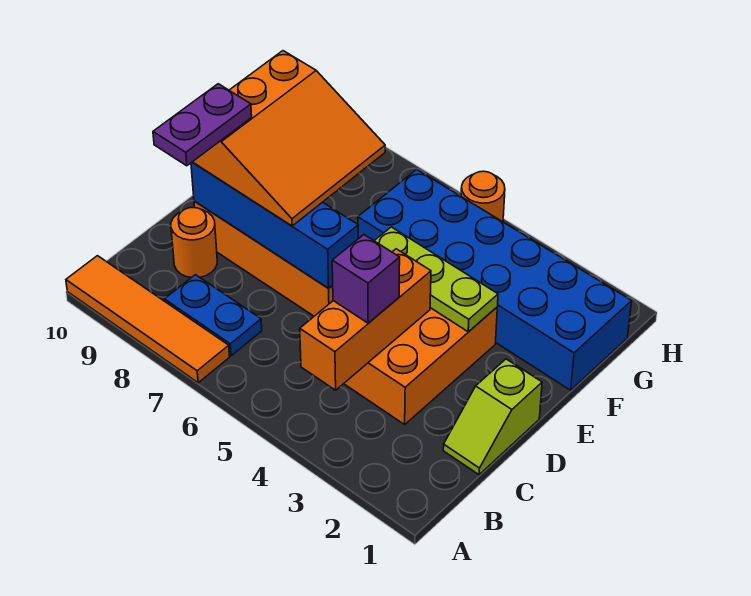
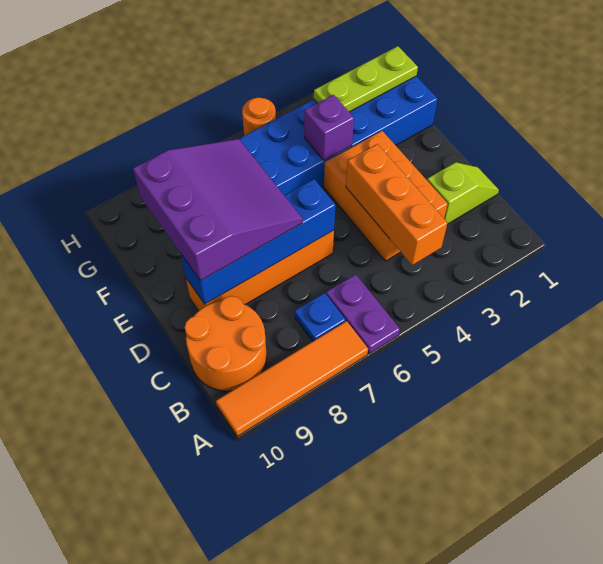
blue 1x2 plate [164,275,262,356] -> blue 1x1 plate [295,293,346,341]
lime 1x2 slope [443,359,542,475] -> lime 1x2 slope turned to [427,162,499,224]
purple 1x1 brick [332,235,400,323] -> purple 1x1 brick moved to [304,95,354,160]
orange 1x1 round brick [171,208,217,278] -> orange 2x2 round brick [185,296,267,391]
purple 1x2 plate [153,84,252,166] -> purple 1x2 plate moved to [326,274,400,354]
orange 3x3 slope [193,51,385,226] -> purple 3x3 slope [133,139,302,281]
lime 1x3 plate [375,227,498,332] -> lime 1x3 plate moved to [314,46,418,112]

